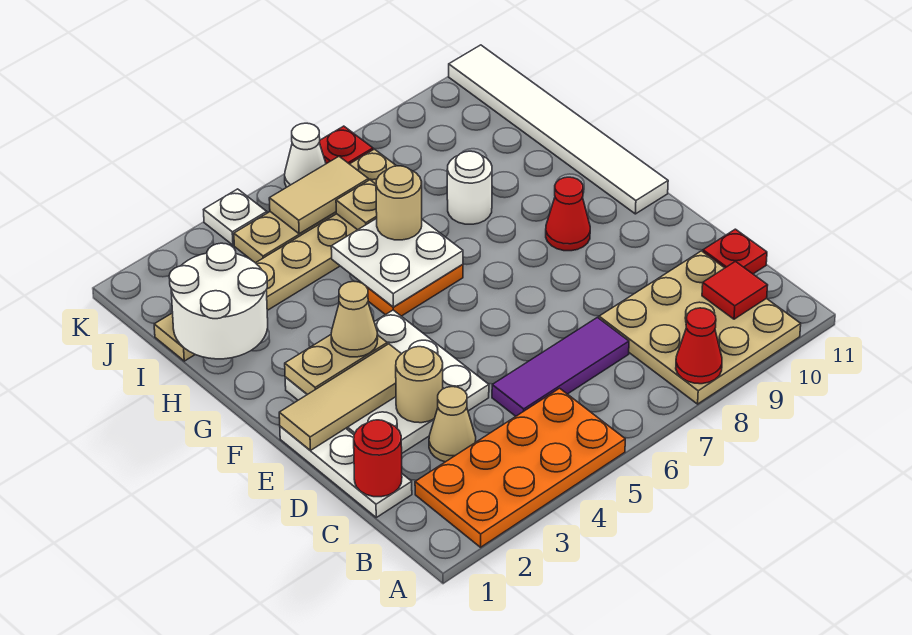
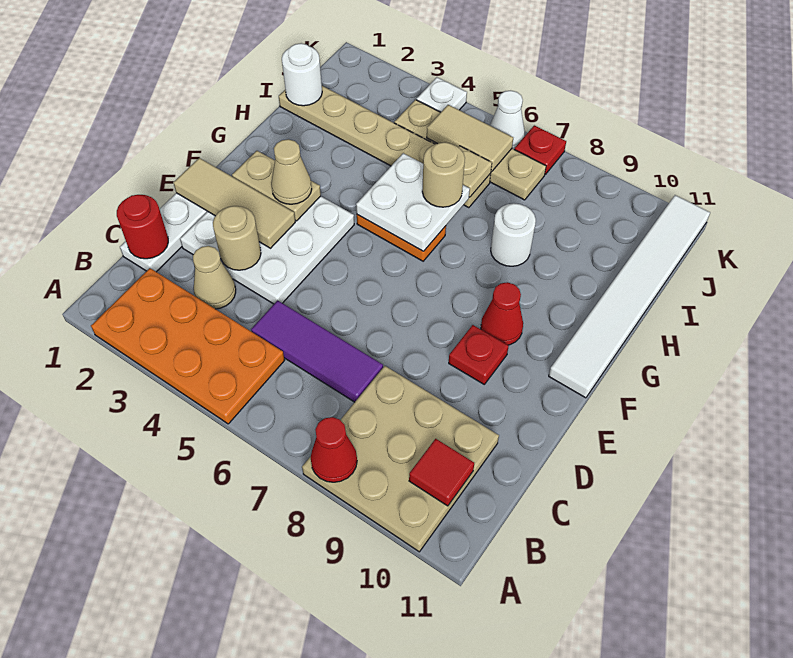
red 1x1 plate [703,229,767,274] -> red 1x1 plate moved to [449,325,509,384]
white 2x2 round brick [169,243,268,359] -> white 1x1 round brick [282,43,322,106]

